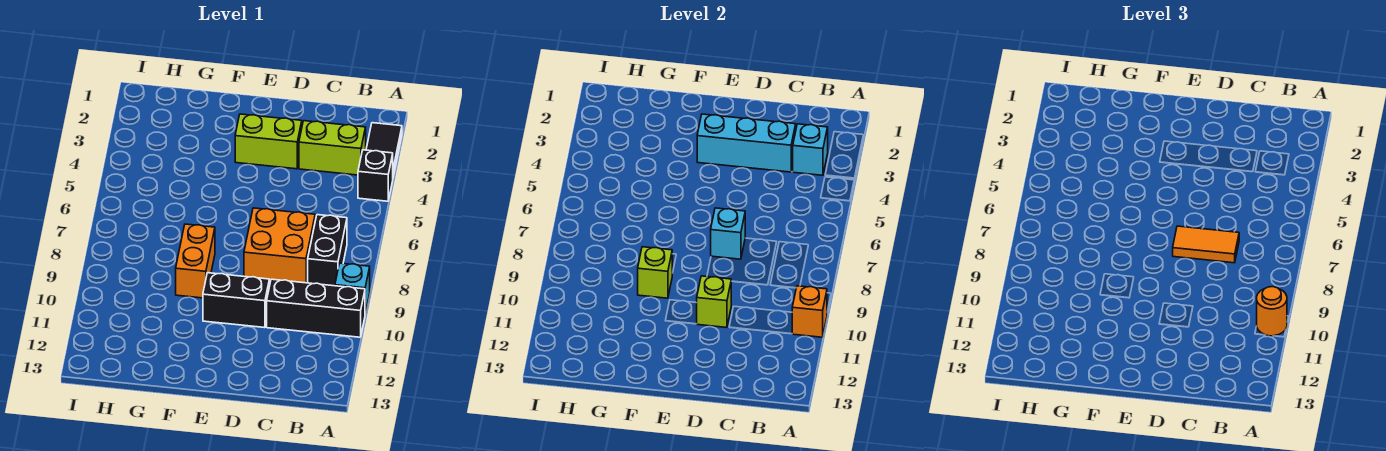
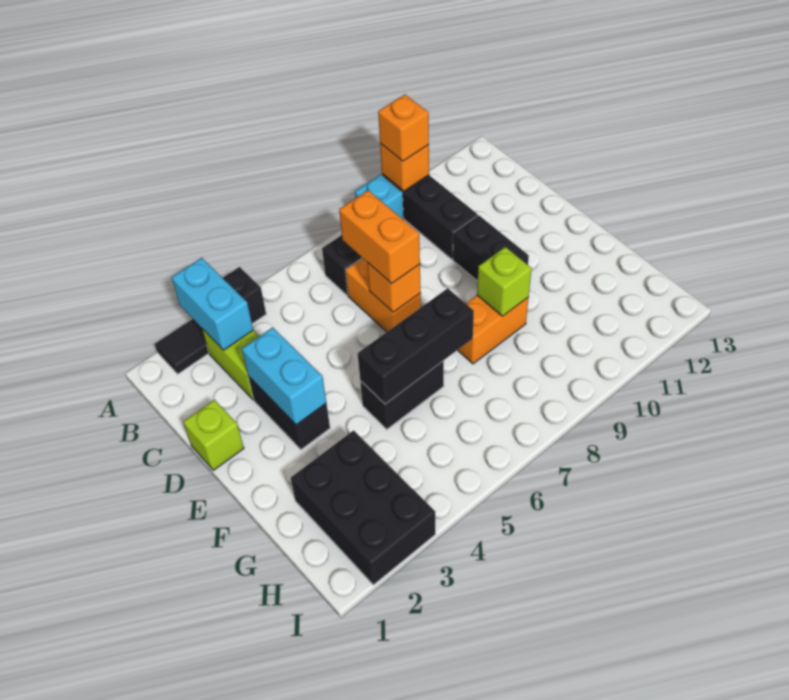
orange 1x1 round brick [1257,287,1287,336] -> orange 1x1 brick [378,95,429,161]
cyan 1x1 brick [793,124,828,175] -> cyan 1x2 brick [172,258,253,350]
cyan 1x3 brick [697,114,796,172] -> cyan 1x2 brick [242,327,326,425]
orange 2x2 brick [244,208,315,283] -> orange 1x2 brick [346,258,421,332]
orange 1x2 tile [1173,226,1239,263] -> orange 1x2 brick [339,190,420,284]
lime 1x2 brick [235,114,302,169] -> black 1x2 brick [248,376,330,449]
cyan 1x1 brick [711,208,745,259] -> orange 1x1 brick [367,263,421,312]
lime 1x1 brick [697,276,731,328] -> lime 1x1 brick moved to [183,400,244,470]
none -> black 1x2 brick [360,361,444,429]
none -> black 1x3 brick [358,288,474,404]
none -> black 2x3 brick [291,430,435,585]

